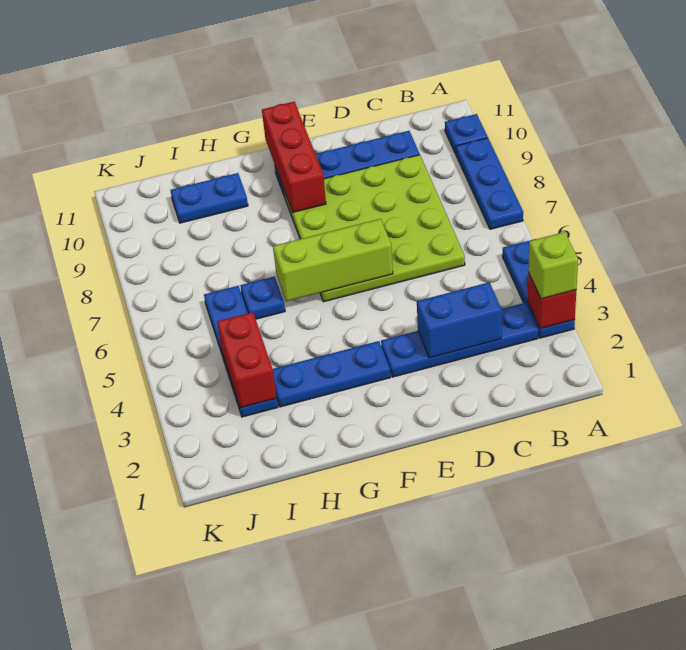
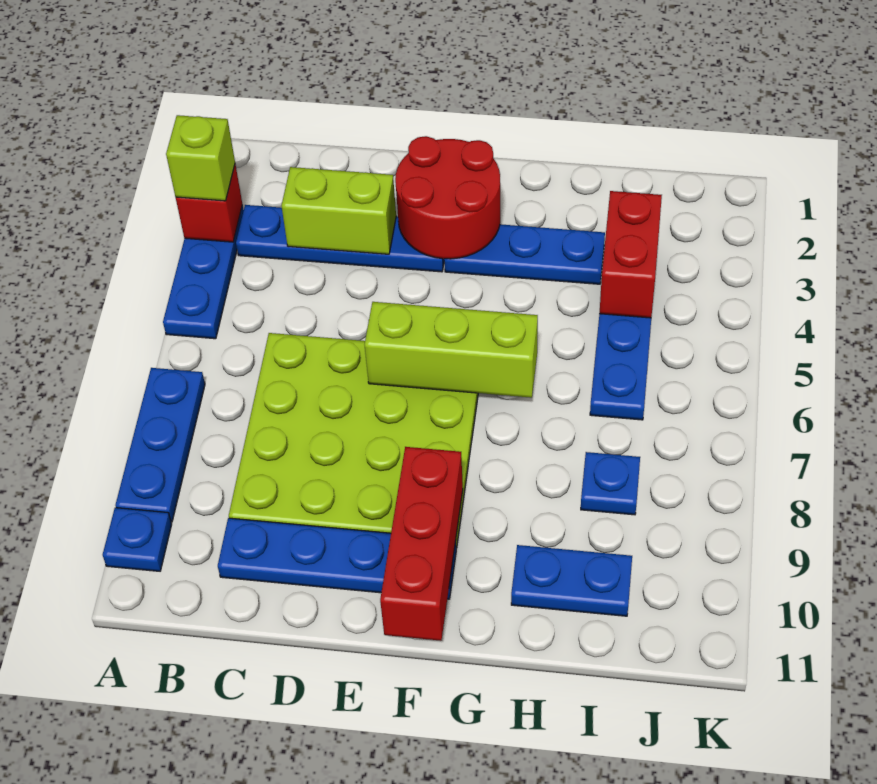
blue 1x2 brick [417,282,502,358] -> lime 1x2 brick [282,167,396,254]
none -> red 2x2 round brick [395,136,500,259]
blue 1x1 plate [240,276,285,319] -> blue 1x1 plate moved to [581,452,640,515]

